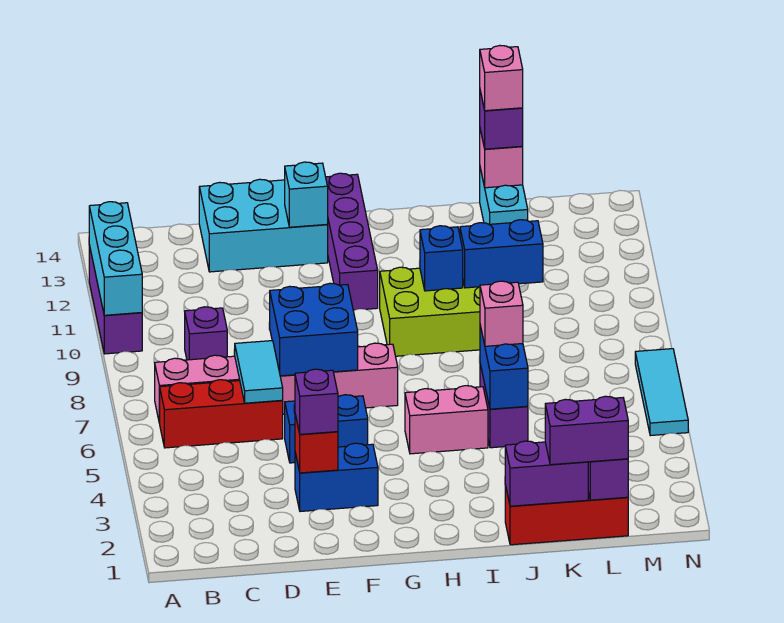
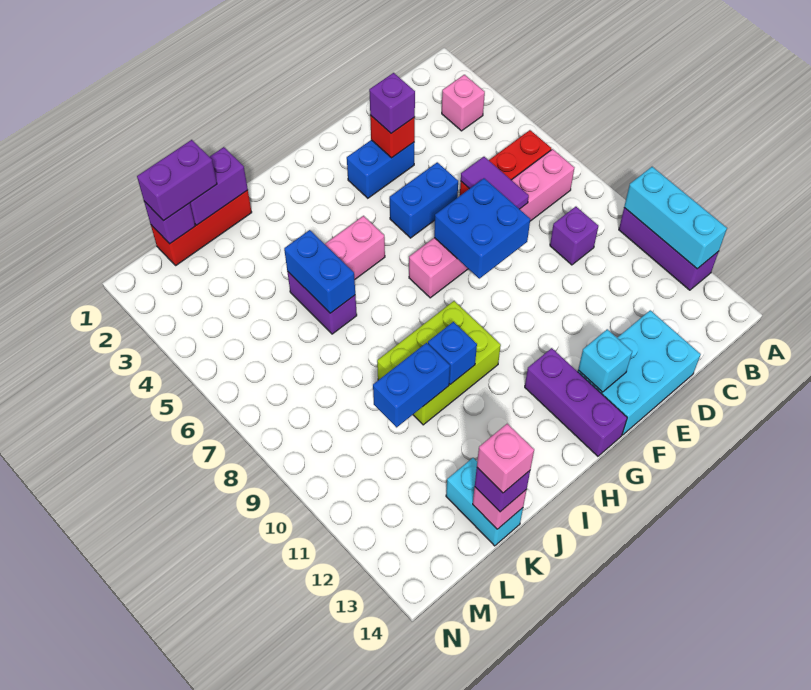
cyan 1x2 tile [235,341,283,403] -> purple 1x2 tile [461,157,529,209]
purple 1x4 brick [326,173,378,310] -> purple 1x3 brick [525,348,627,456]
pink 1x1 brick [480,281,523,346] -> pink 1x1 brick moved to [442,75,485,131]
cyan 1x3 tile [635,349,688,436] -> none

